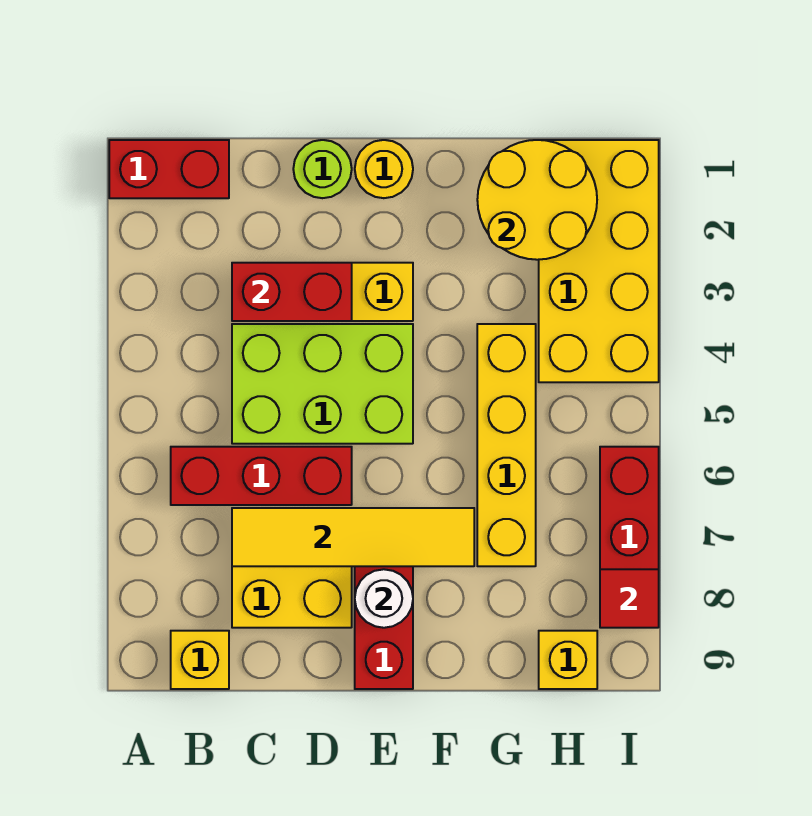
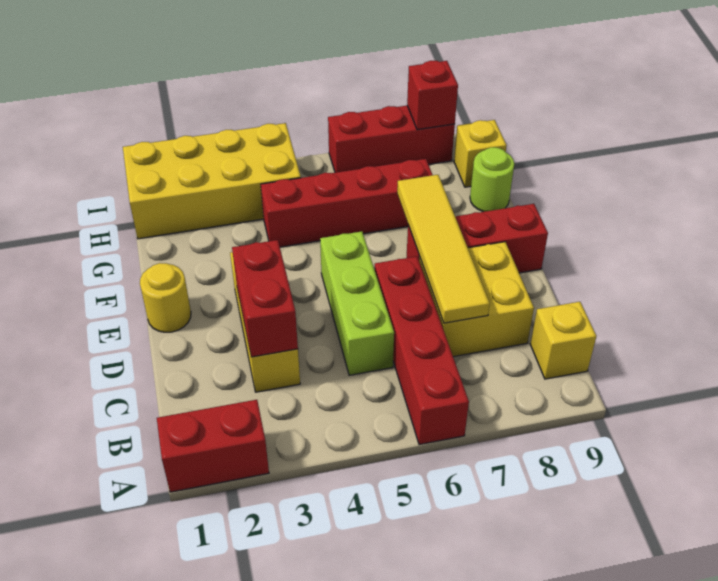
red 1x2 brick [109,140,229,198] -> red 1x2 brick turned to [157,400,269,492]
red 1x3 brick [171,447,352,505] -> red 1x4 brick [375,256,469,445]
lime 2x3 brick [232,324,413,444] -> lime 1x3 brick [320,231,394,375]
lime 1x1 round brick [293,140,352,198] -> lime 1x1 round brick moved to [470,147,514,212]
white 1x1 round brick [355,569,413,628] -> none
yellow 2x2 round brick [477,140,597,260] -> none
yellow 1x4 brick [477,324,536,566] -> red 1x4 brick [261,159,432,247]
red 1x1 tile [600,569,659,628] -> red 1x1 brick [407,61,458,130]

